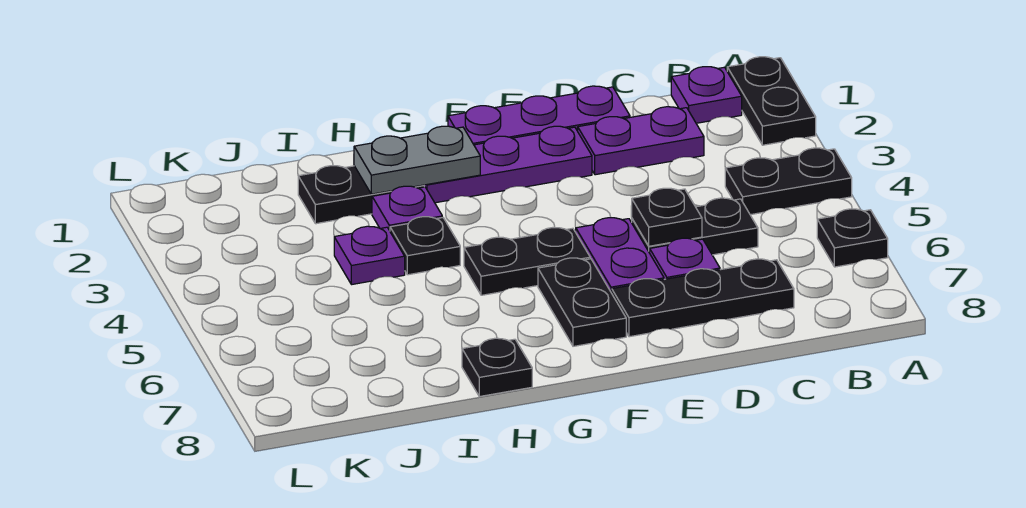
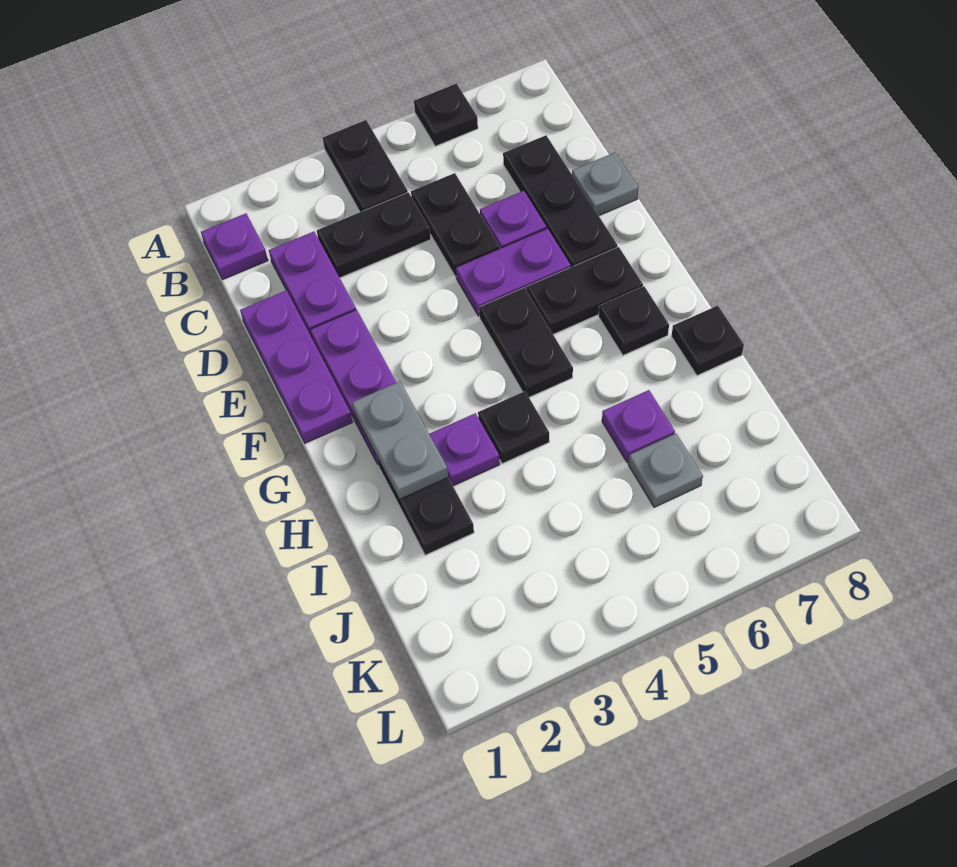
black 1x2 plate [727,57,816,145] -> black 1x2 plate moved to [317,192,431,278]
black 1x1 plate [631,188,702,246] -> black 1x1 plate moved to [599,286,669,355]
none -> grey 1x1 plate [572,153,639,216]
purple 1x1 plate [334,226,405,285] -> purple 1x1 plate moved to [602,390,675,463]
none -> grey 1x1 plate [628,434,703,507]

